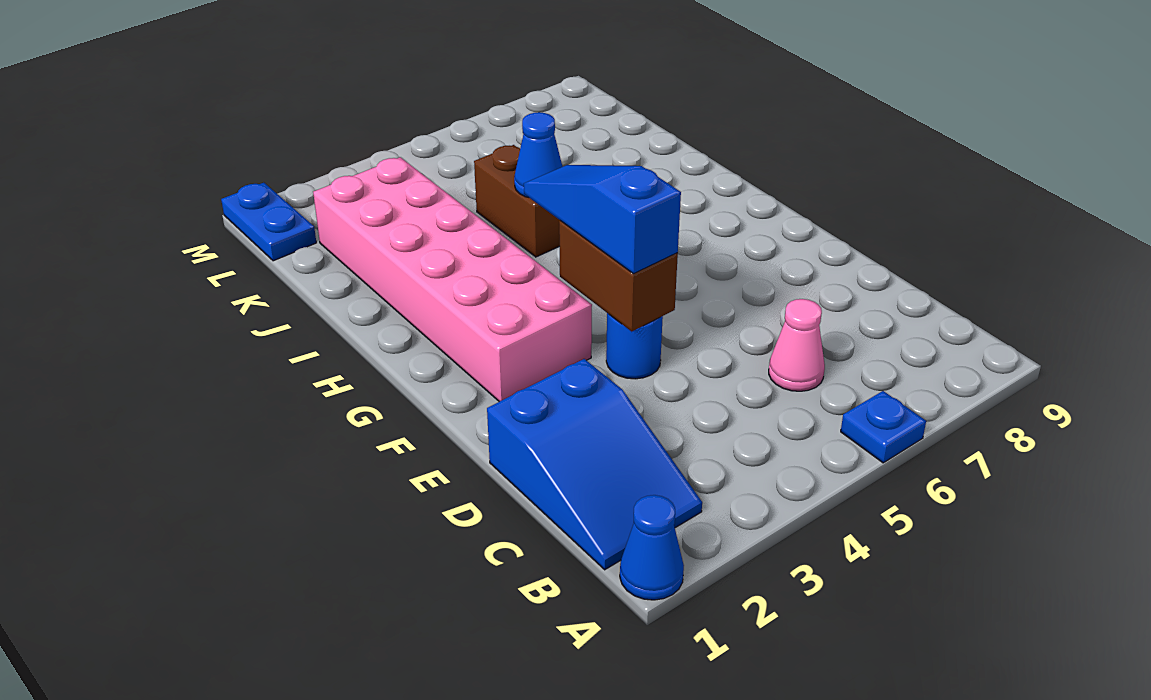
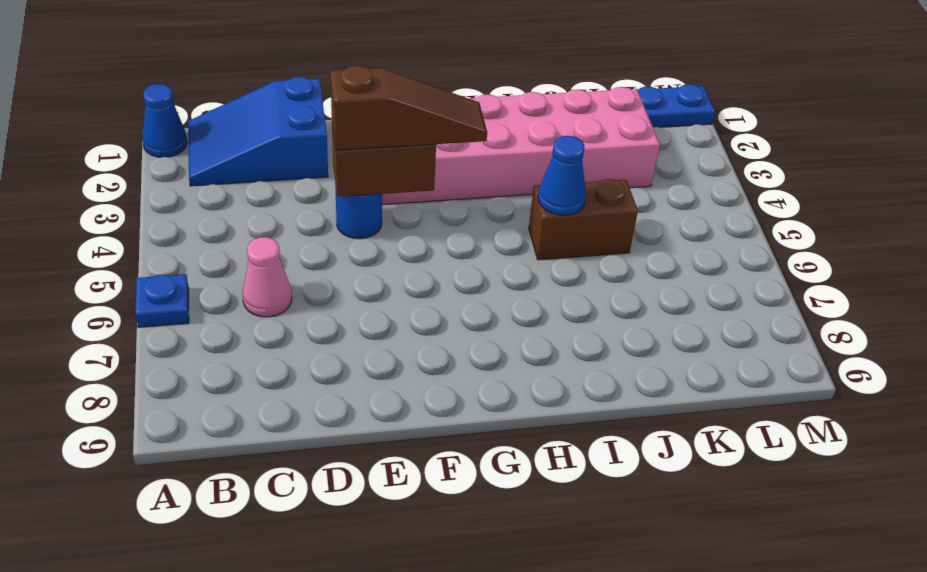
blue 1x3 slope [524,165,681,274] -> brown 1x3 slope [330,66,487,150]

